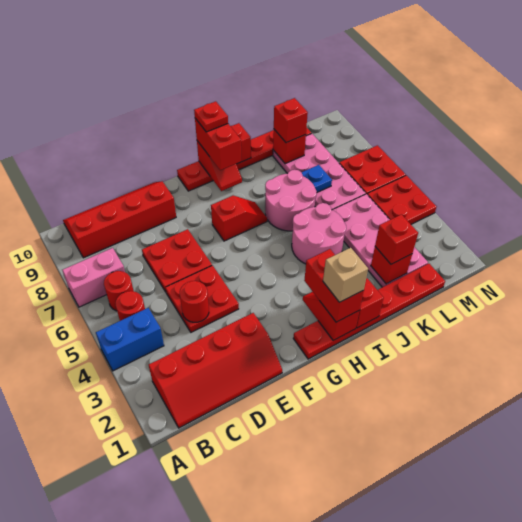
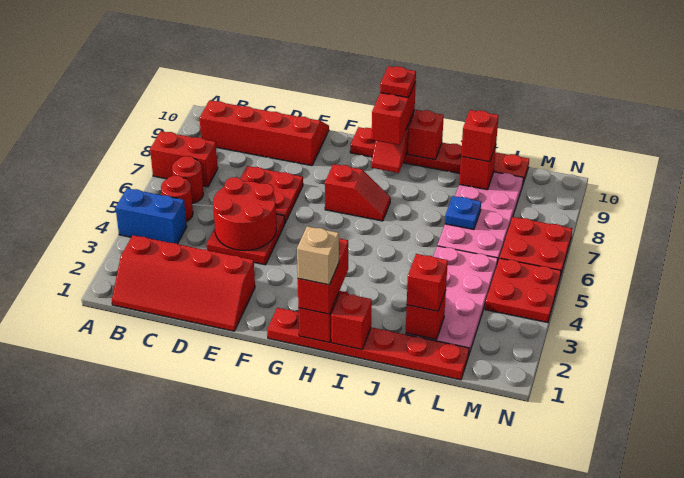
pink 1x2 brick [62,248,125,307] -> red 1x2 brick [150,131,218,187]
red 1x1 round brick [180,281,209,322] -> red 2x2 round brick [213,177,276,251]
pink 2x2 round brick [292,203,346,264] -> none
pink 2x2 round brick [265,170,317,231] -> none

